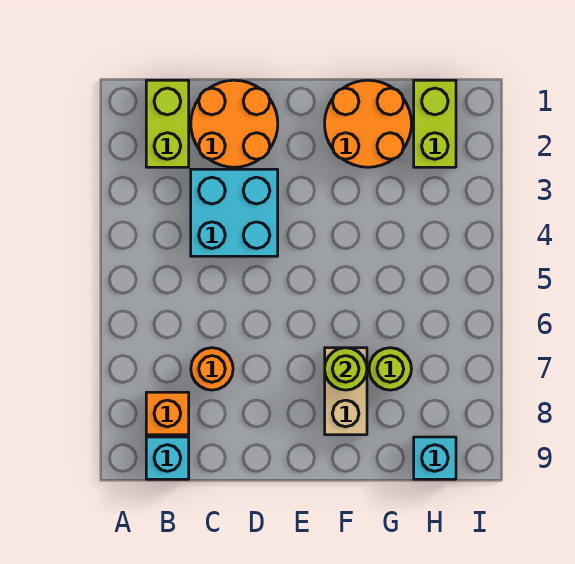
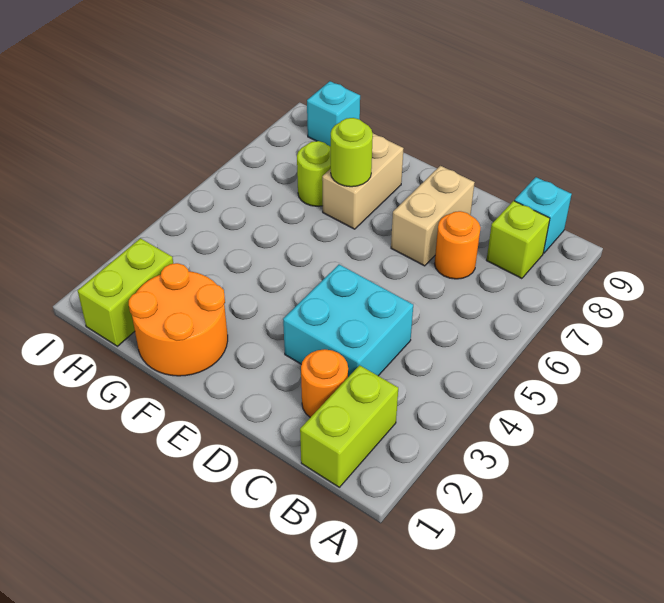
orange 1x1 brick [146,392,189,435] -> lime 1x1 brick [486,201,550,279]
orange 2x2 round brick [191,80,278,167] -> orange 1x1 round brick [301,349,348,417]
none -> tan 1x2 brick [391,166,475,266]

